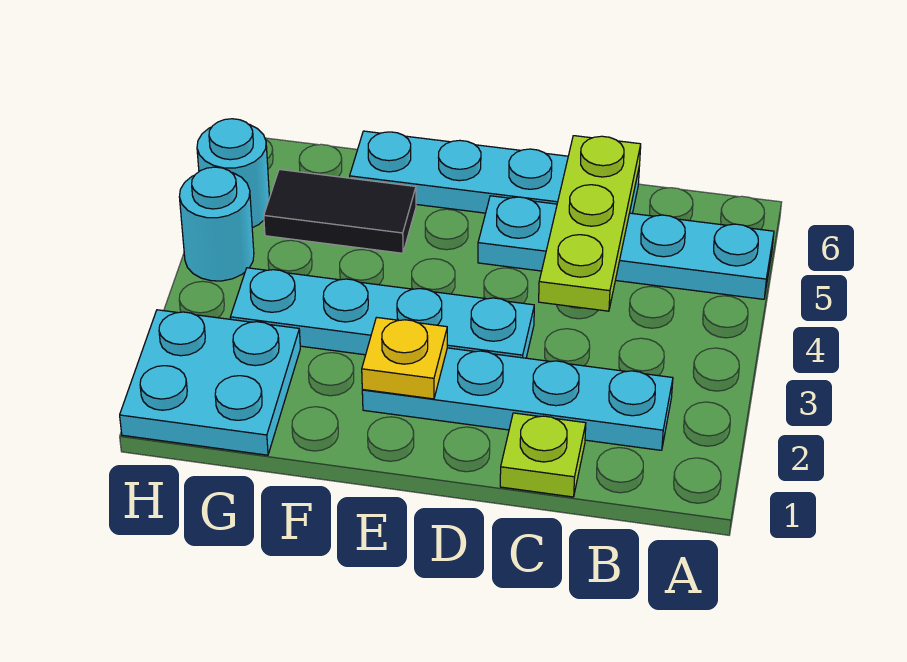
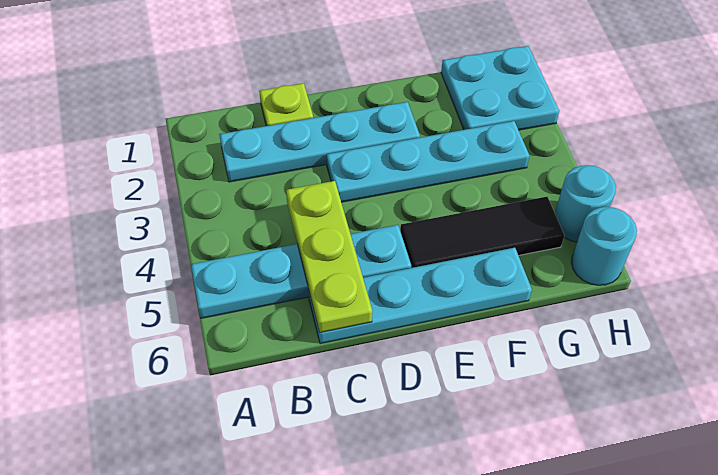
yellow 1x1 plate [362,317,447,399] -> none
black 1x2 tile [264,169,416,253] -> black 1x3 tile [400,197,564,268]
cyan 1x1 round brick [179,167,254,281] -> cyan 1x1 round brick moved to [571,207,637,285]

